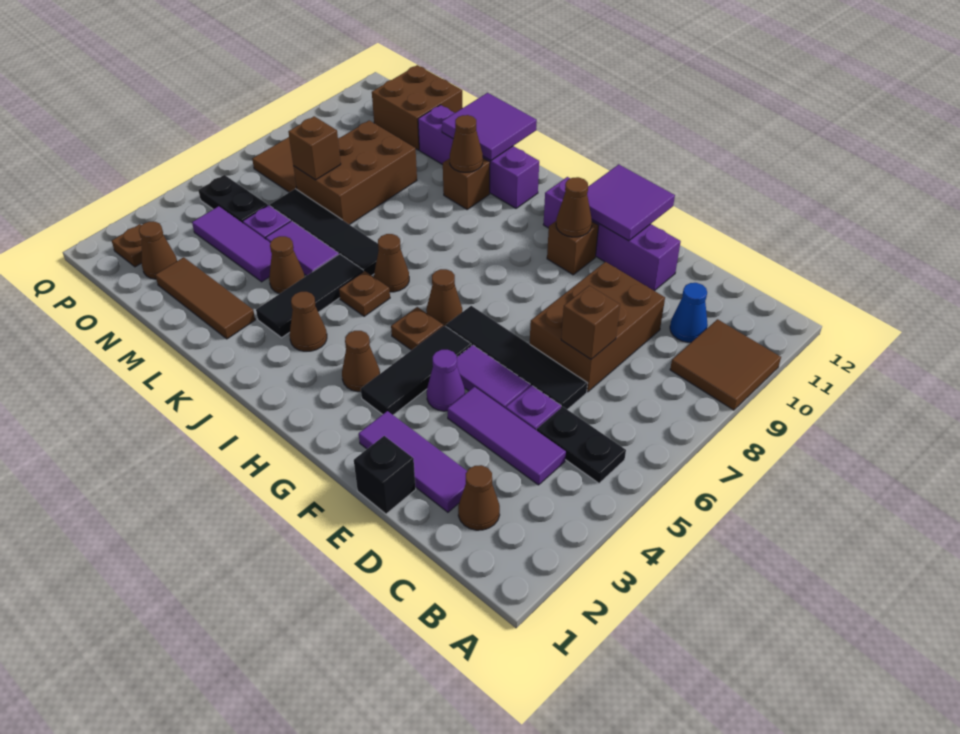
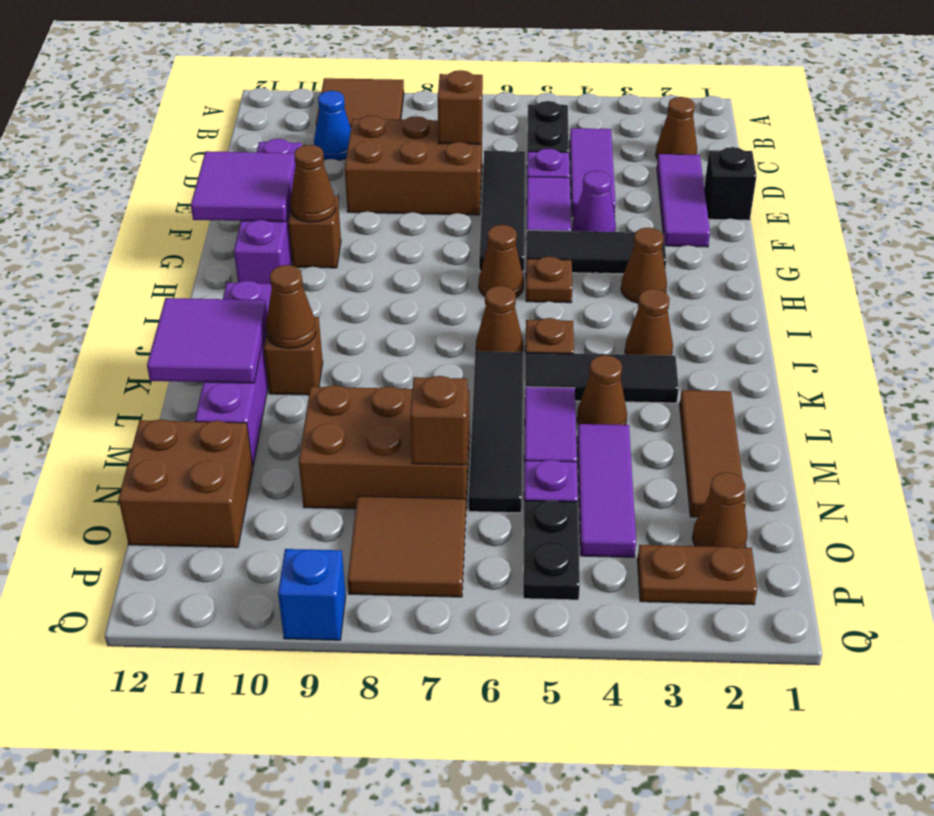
brown 1x1 plate [112,224,142,267] -> brown 1x2 plate [637,545,757,605]
none -> blue 1x1 brick [278,549,346,640]

